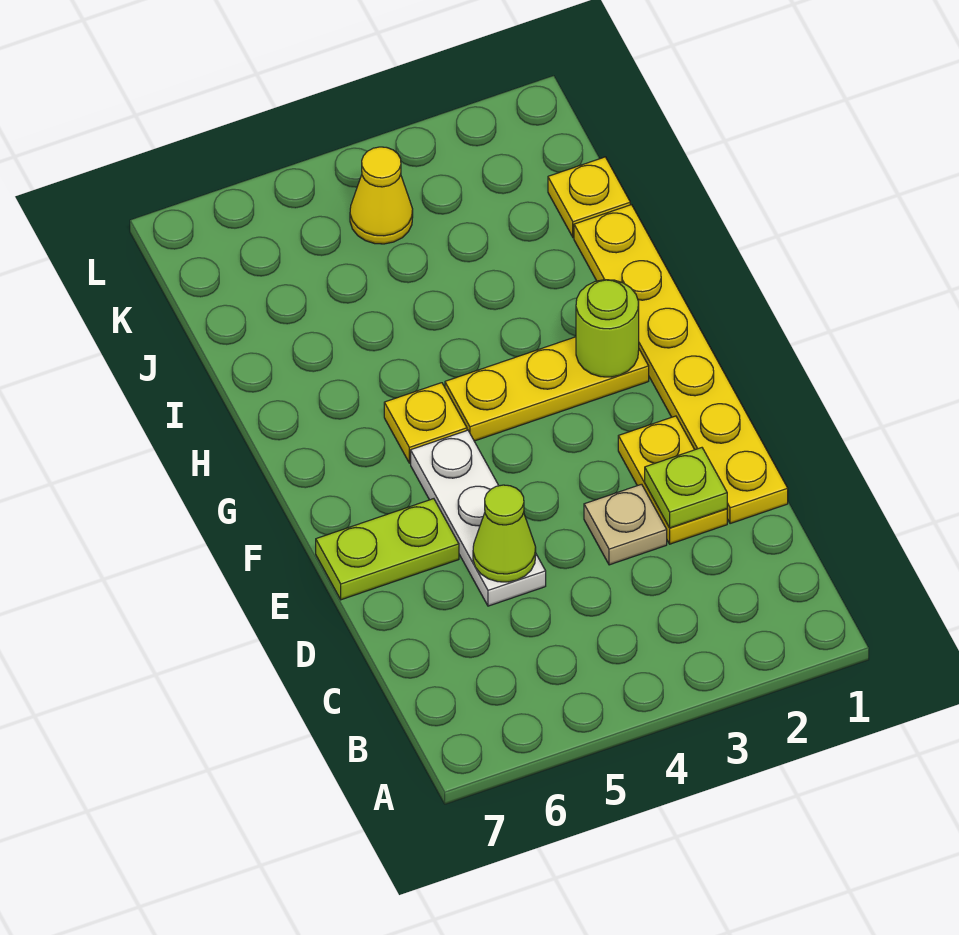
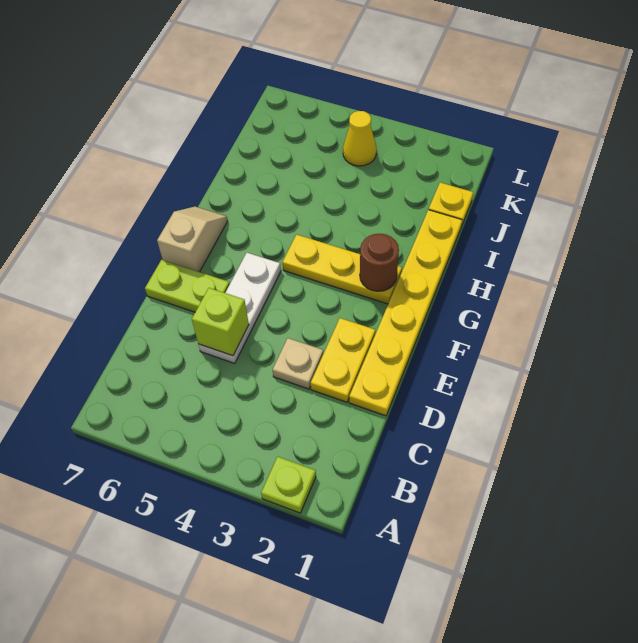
lime 1x1 plate [645,448,727,528] -> lime 1x1 plate moved to [261,457,316,513]
lime 1x1 cone [473,485,536,582] -> lime 1x1 brick [192,288,249,356]
none -> tan 1x2 slope [157,207,228,272]
lime 1x1 round brick [576,280,639,377] -> brown 1x1 round brick [360,234,399,291]
yellow 1x1 plate [384,383,467,463] -> none

